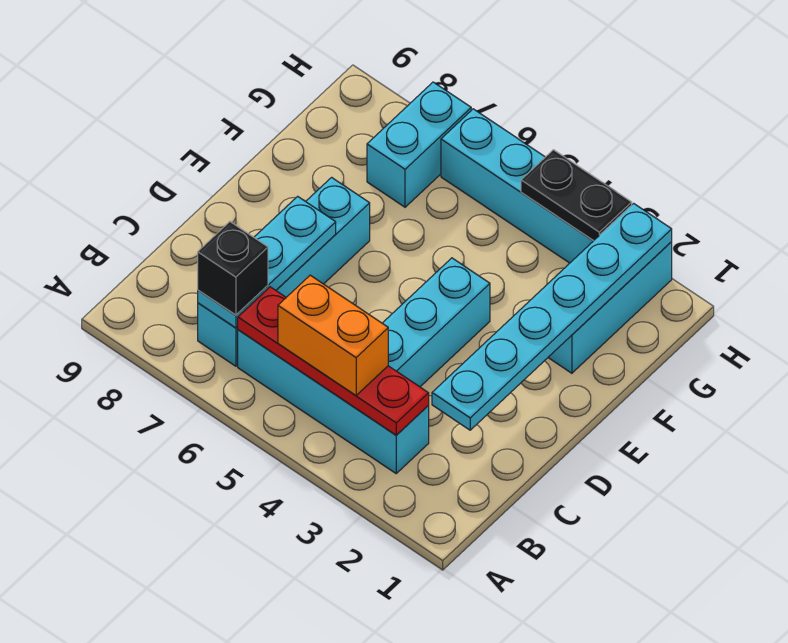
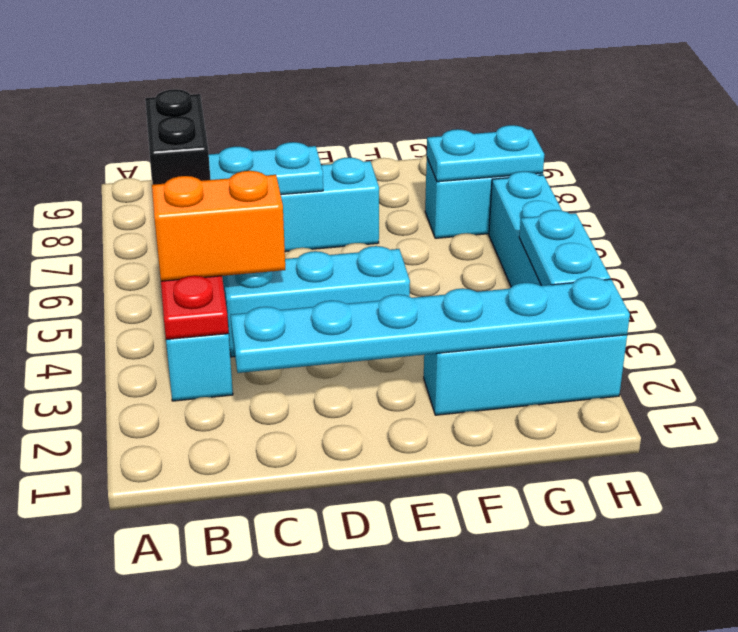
orange 1x2 brick [278,275,388,395] -> orange 1x2 brick turned to [152,171,285,281]
black 1x1 brick [198,222,268,315] -> black 1x2 brick [145,89,211,184]
none -> cyan 1x2 plate [427,125,544,182]
black 1x2 plate [521,150,632,241] -> cyan 1x2 plate [519,210,610,286]

